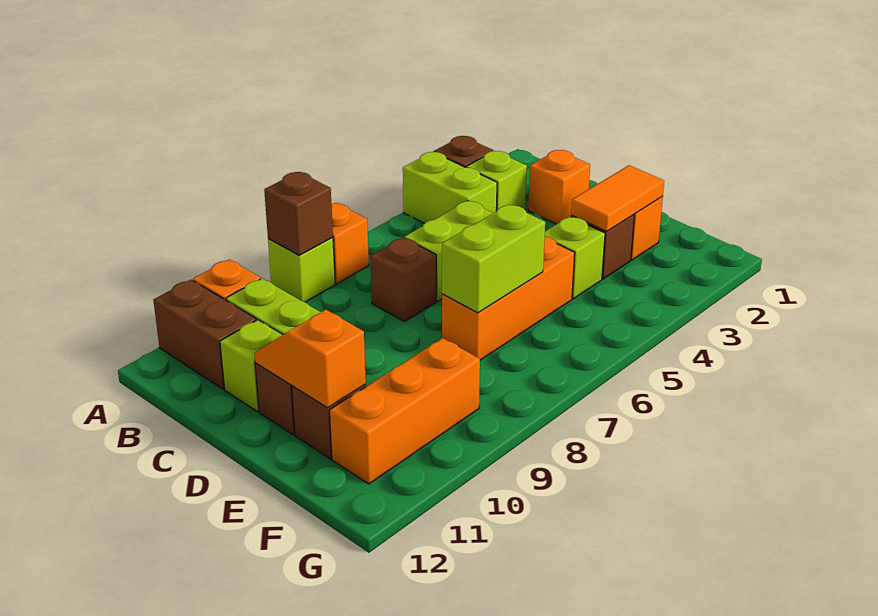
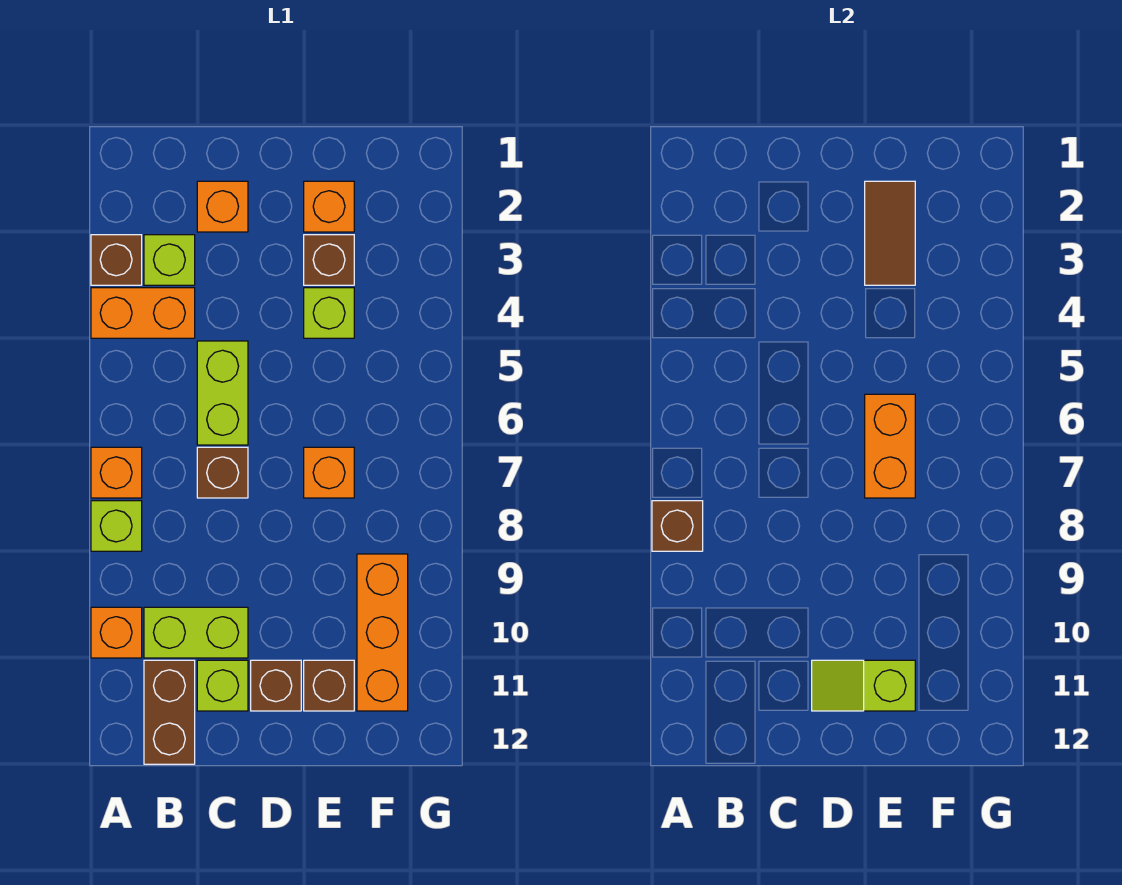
lime 1x2 brick [403,152,497,224] -> orange 1x2 brick [91,288,195,338]
brown 1x2 brick [153,280,256,389] -> brown 1x2 brick turned to [144,660,195,764]
orange 1x2 slope [254,310,366,408] -> lime 1x2 slope [812,660,915,711]
orange 1x2 tile [571,165,664,231] -> brown 1x2 tile [865,181,915,285]
orange 1x3 brick [442,237,575,360] -> orange 1x1 brick [304,447,354,498]
lime 1x2 brick [442,204,545,313] -> orange 1x2 brick [865,394,915,498]

